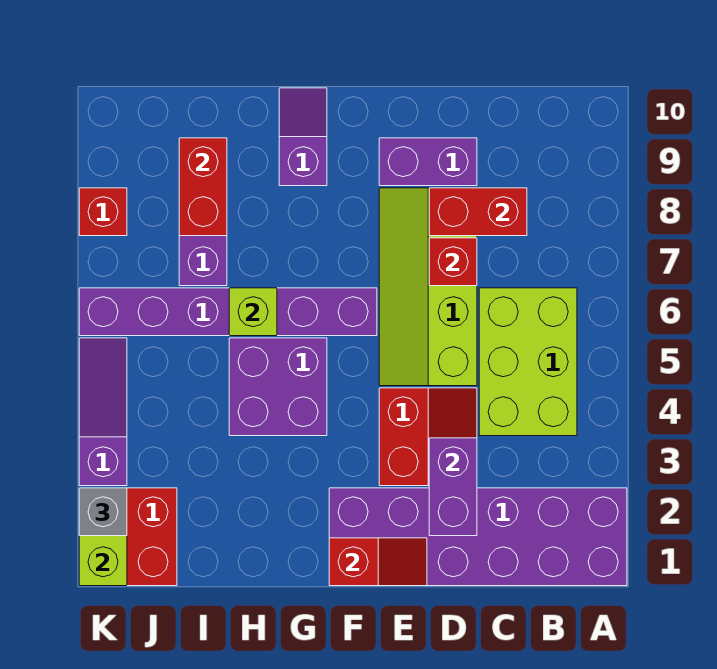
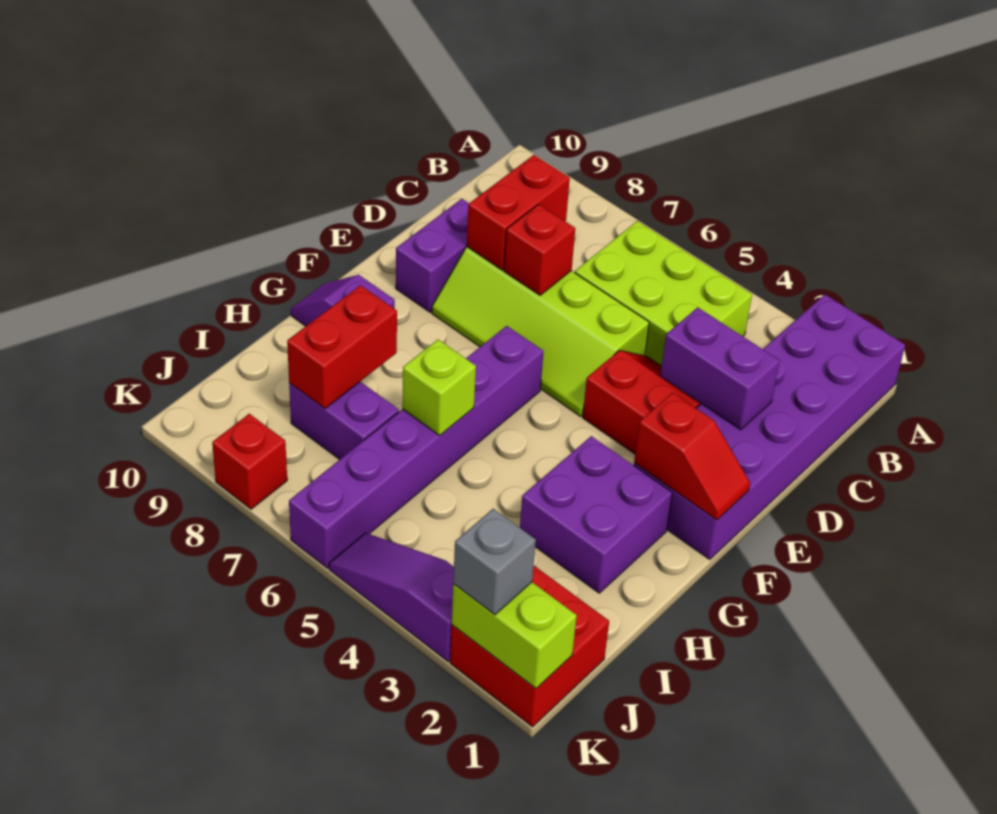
red 1x2 slope [329,538,427,586] -> red 1x2 slope turned to [634,393,750,520]
purple 2x2 brick [229,338,327,436] -> purple 2x2 brick moved to [520,436,672,593]
red 1x2 brick [179,138,227,236] -> red 1x2 brick turned to [287,285,397,409]

